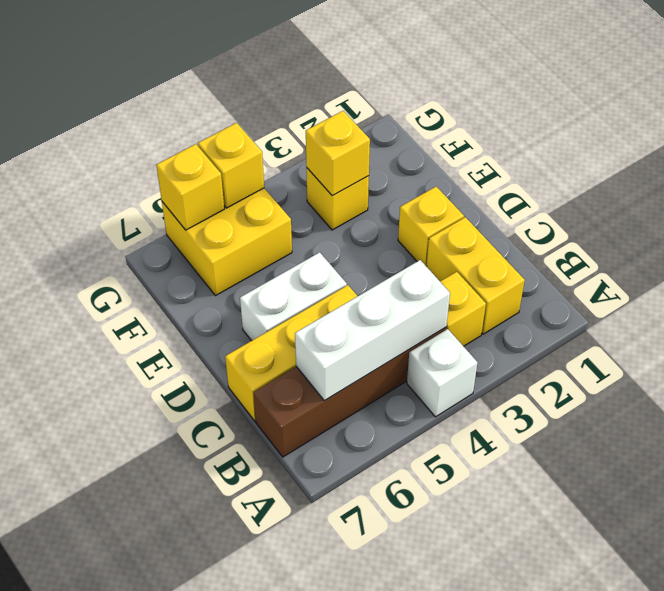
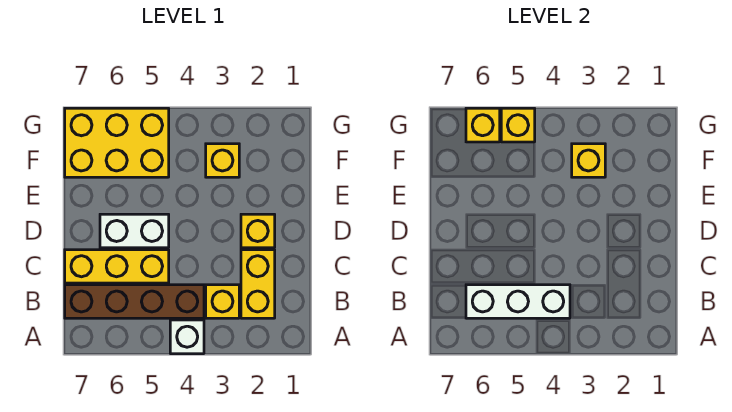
yellow 2x2 brick [162,188,292,296] -> yellow 2x3 brick [65,108,169,177]

